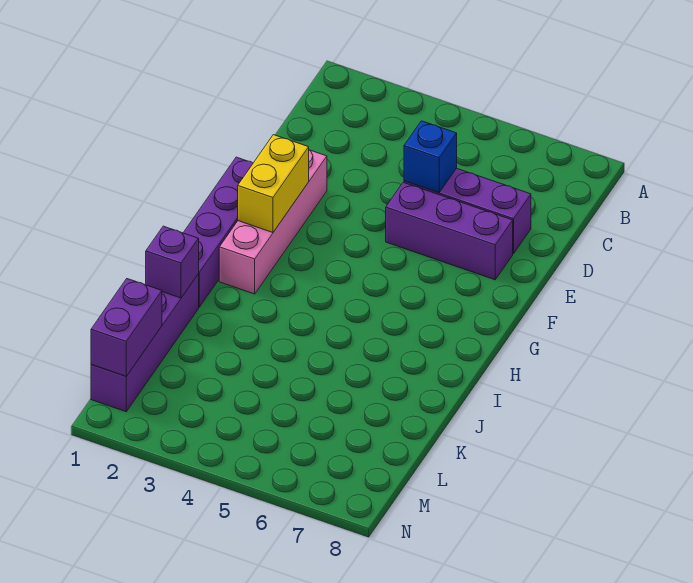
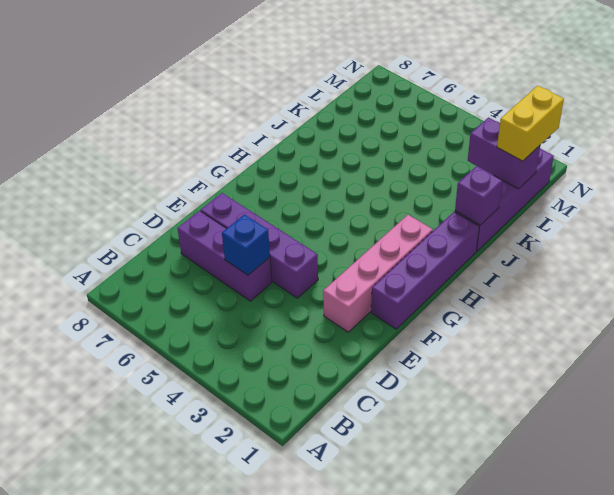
purple 1x3 brick [386,182,513,280] -> purple 1x4 brick [201,193,318,298]
yellow 1x2 brick [238,135,309,233] -> yellow 1x2 brick moved to [497,86,564,161]
purple 1x2 brick [91,279,162,376] -> purple 1x2 brick turned to [468,117,540,189]

